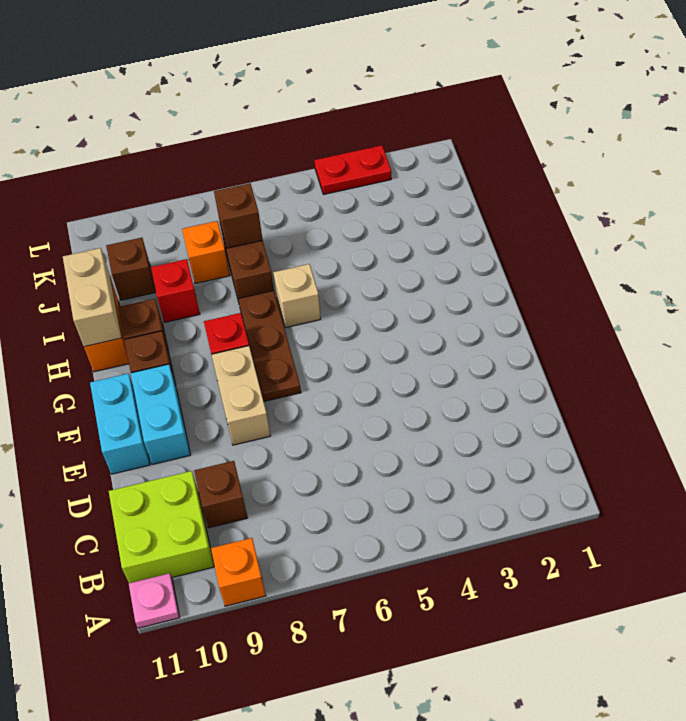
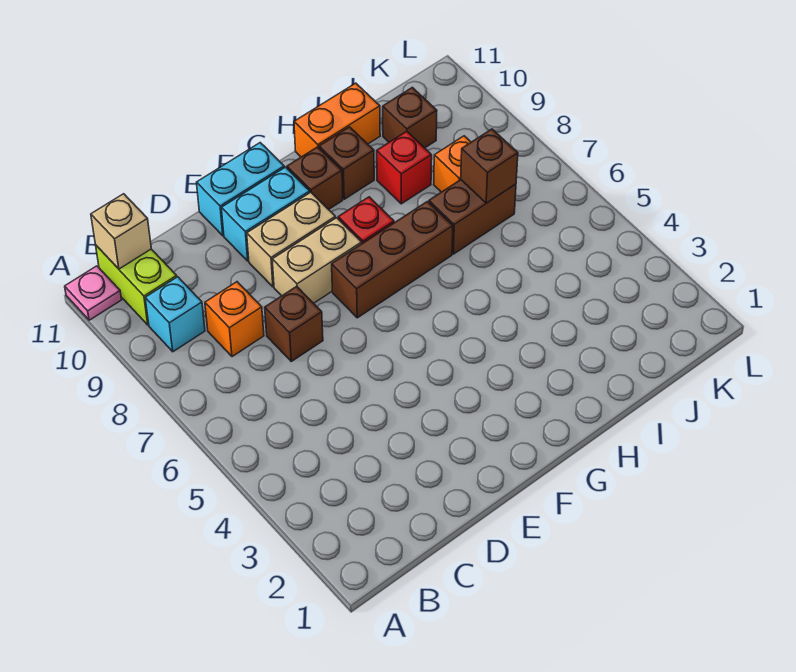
orange 1x1 brick [211,538,266,606] -> orange 1x1 brick moved to [205,282,264,357]
none -> cyan 1x1 brick [145,277,205,352]
lime 2x2 brick [109,471,214,583] -> lime 1x2 brick [96,246,177,325]
brown 1x1 brick [194,461,248,528] -> brown 1x1 brick moved to [265,286,323,361]
brown 1x3 plate [238,291,301,401] -> brown 1x3 brick [332,202,453,318]
tan 1x1 brick [273,264,321,328] -> tan 1x1 brick moved to [91,194,151,269]
tan 1x2 brick [63,248,122,347] -> tan 1x2 brick moved to [247,192,335,287]
red 1x2 plate [315,145,391,195] -> none

